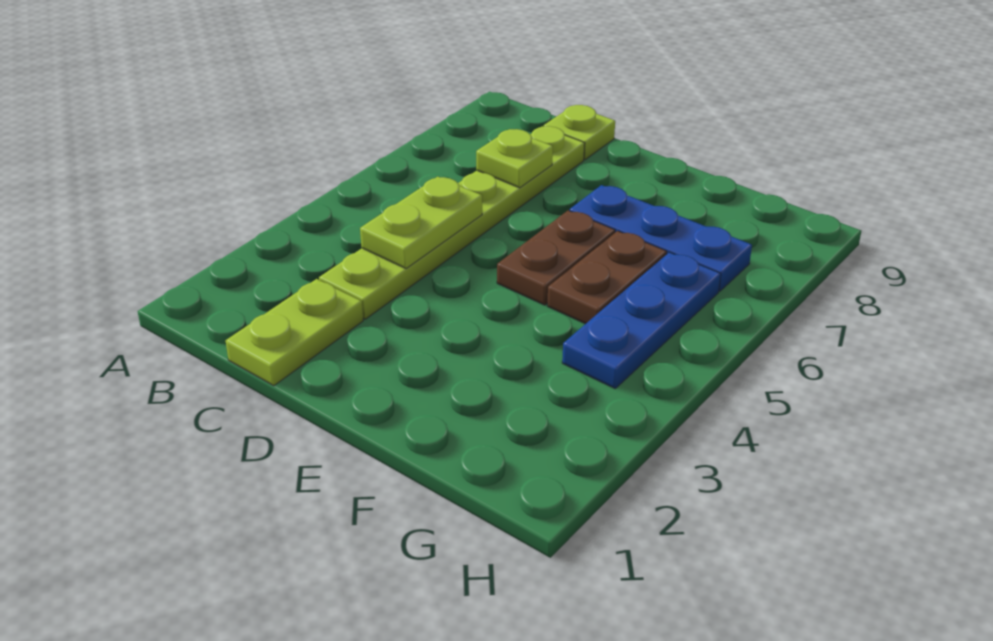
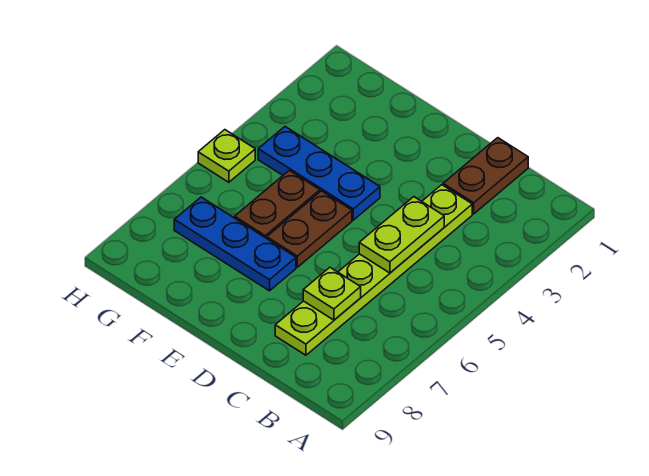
lime 1x2 plate [226,279,363,386] -> brown 1x2 plate [443,138,528,214]
lime 1x1 plate [544,105,615,160] -> lime 1x1 plate moved to [198,130,255,182]
blue 1x3 plate [562,252,721,388] -> blue 1x3 plate turned to [258,127,380,220]

